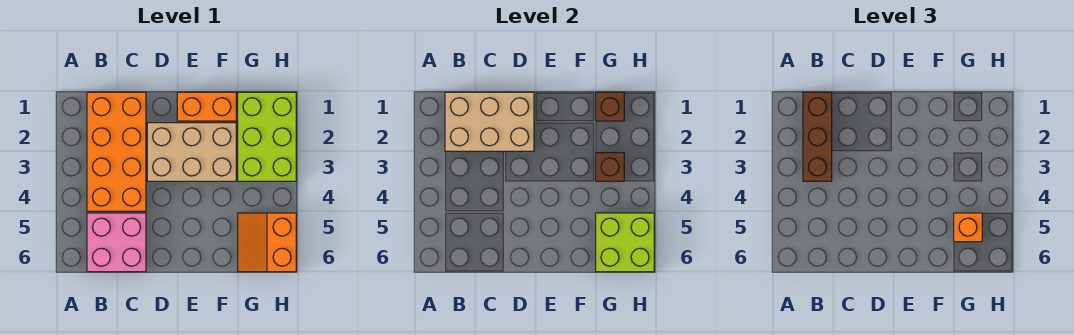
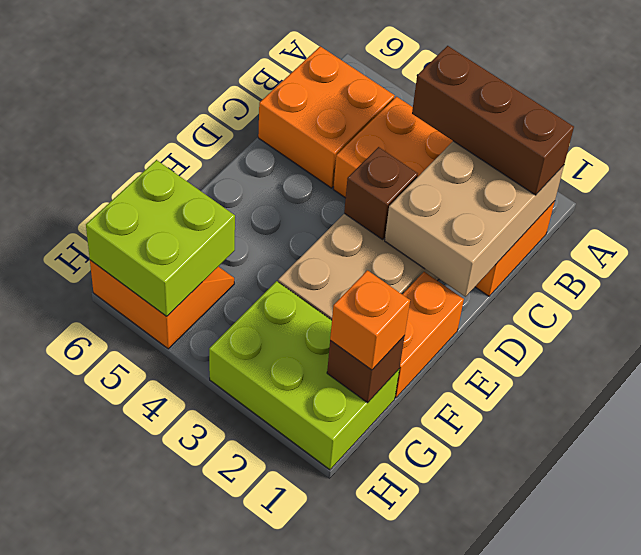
pink 2x2 brick [87,213,146,272] -> orange 2x2 brick [258,46,395,188]
brown 1x1 brick [596,153,624,181] -> brown 1x1 brick moved to [344,147,418,239]
orange 1x1 brick [954,213,982,242] -> orange 1x1 brick moved to [330,270,410,370]

